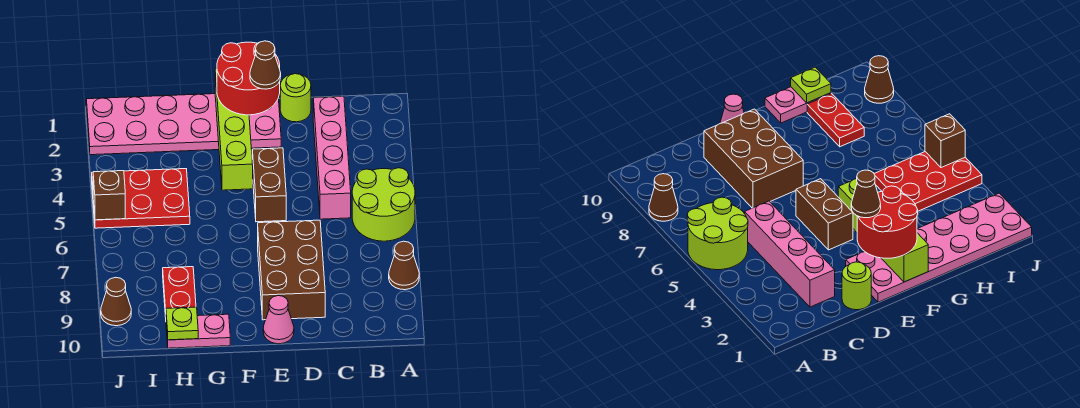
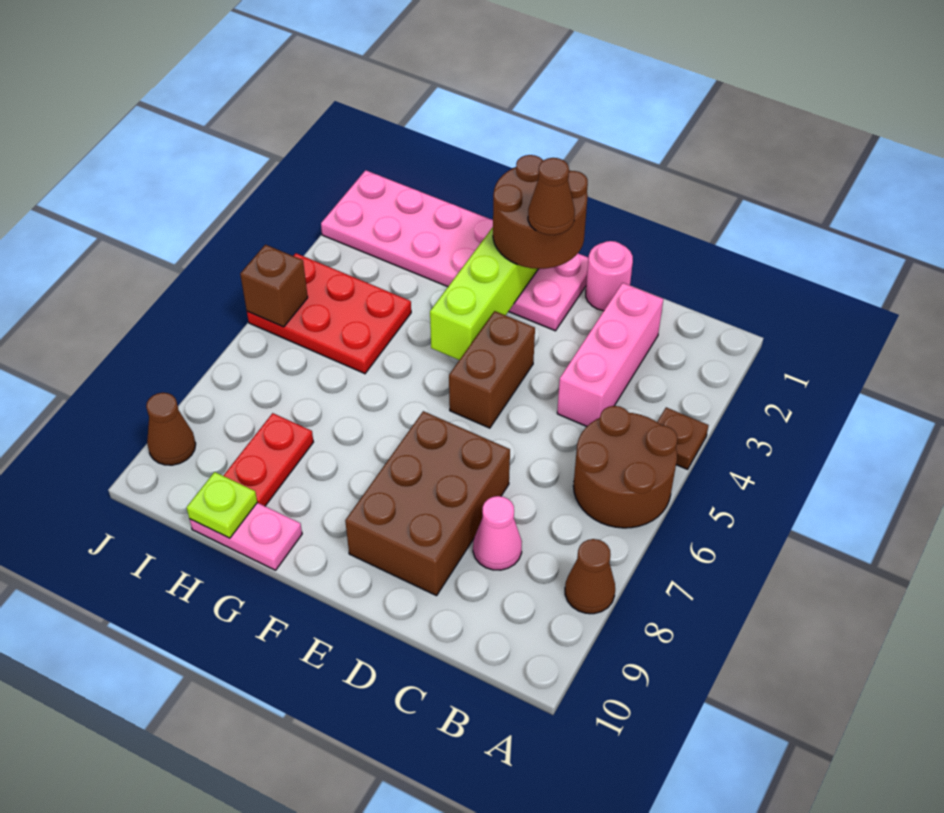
none -> brown 1x1 plate [657,407,709,469]
lime 2x2 round brick [352,168,415,241] -> brown 2x2 round brick [573,406,677,528]
pink 1x4 brick [313,96,351,219] -> pink 1x3 brick [557,283,663,426]
lime 1x1 round brick [280,74,311,122] -> pink 1x1 round brick [586,241,633,311]
red 2x2 round brick [217,42,280,115] -> brown 2x2 round brick [493,155,588,269]
pink 1x1 cone [263,296,294,344] -> pink 1x1 cone moved to [473,496,522,570]

